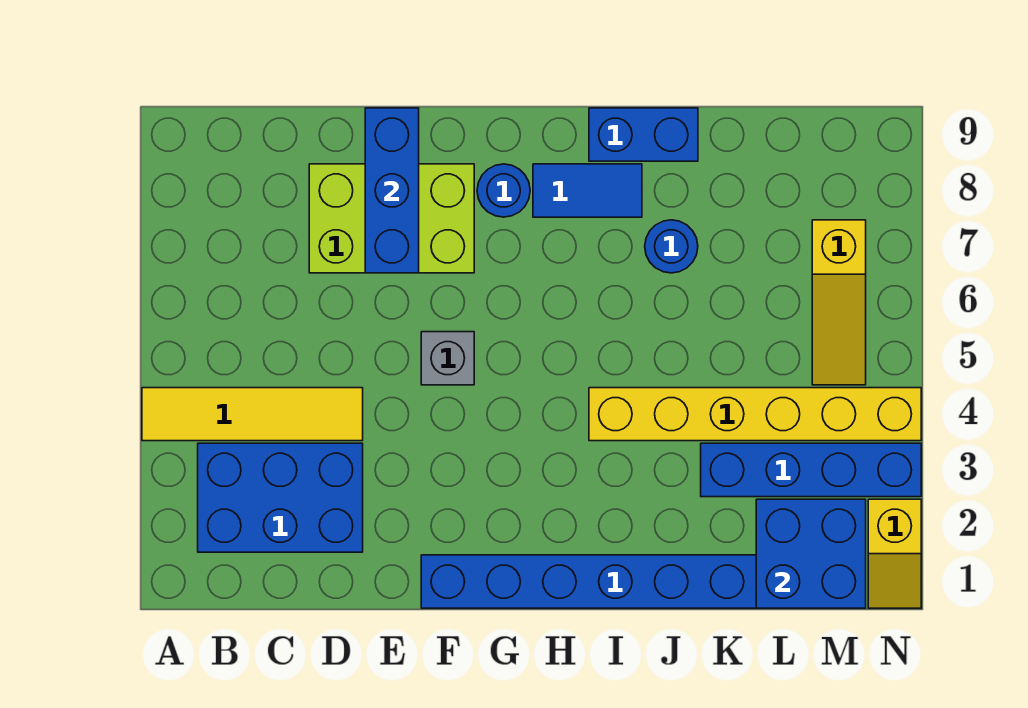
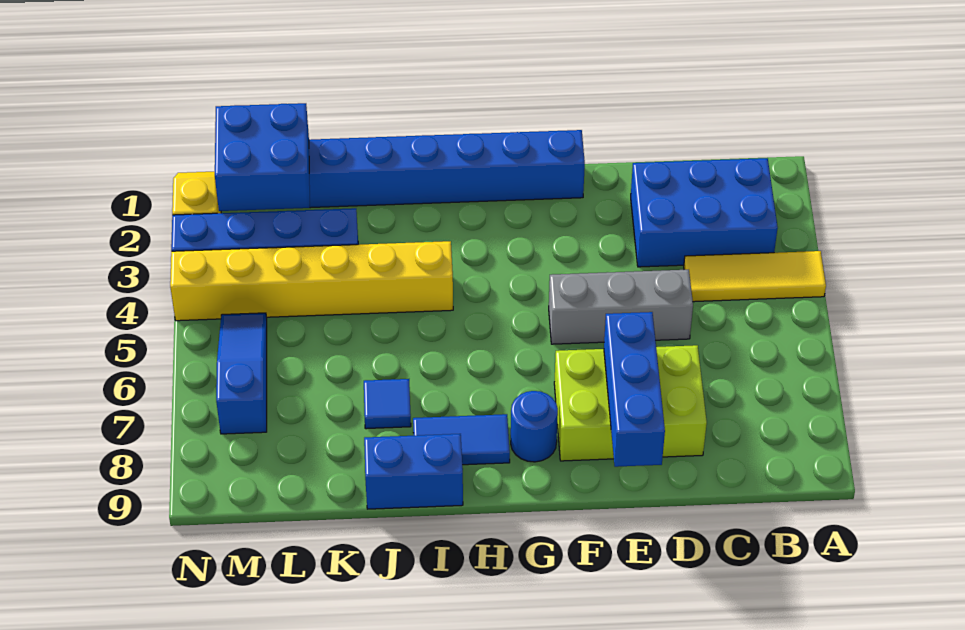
yellow 1x4 tile [142,388,363,441] -> yellow 1x3 tile [684,251,826,302]
grey 1x1 brick [421,332,474,385] -> grey 1x3 brick [549,270,693,344]
blue 1x1 round brick [645,220,698,273] -> blue 1x1 tile [364,379,411,429]
yellow 1x3 slope [812,220,866,385] -> blue 1x3 slope [216,313,267,434]

